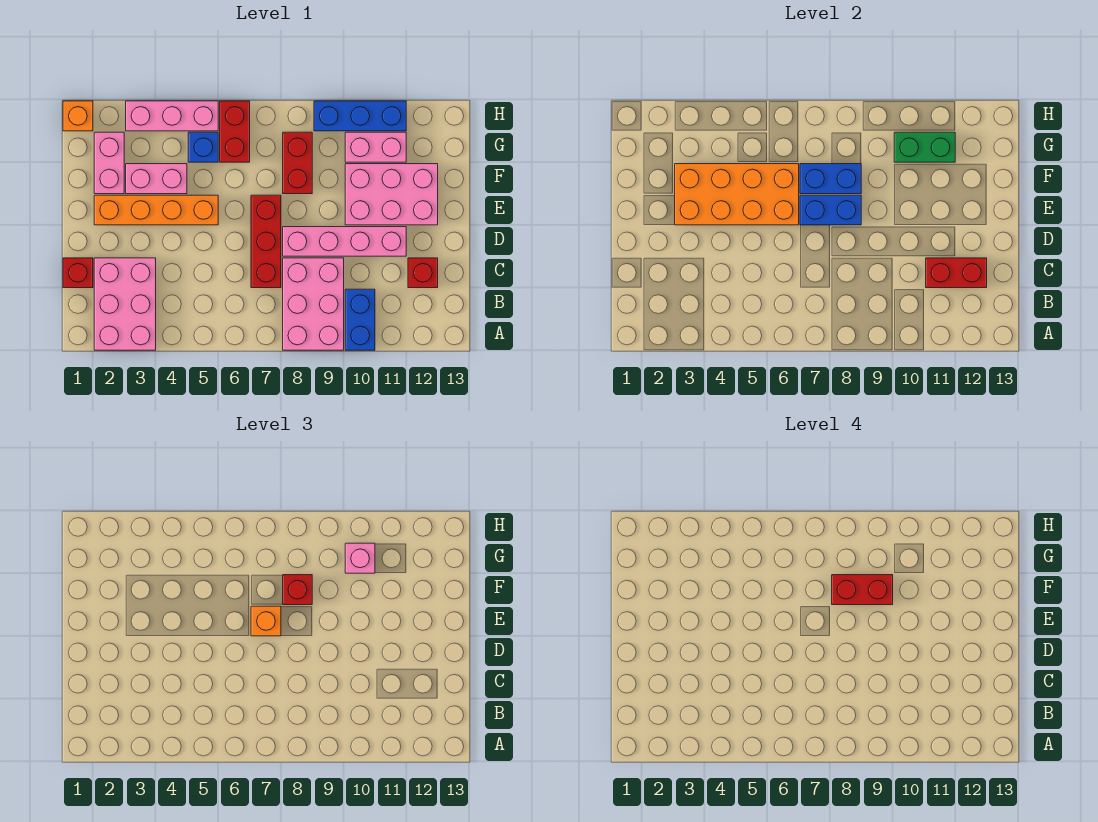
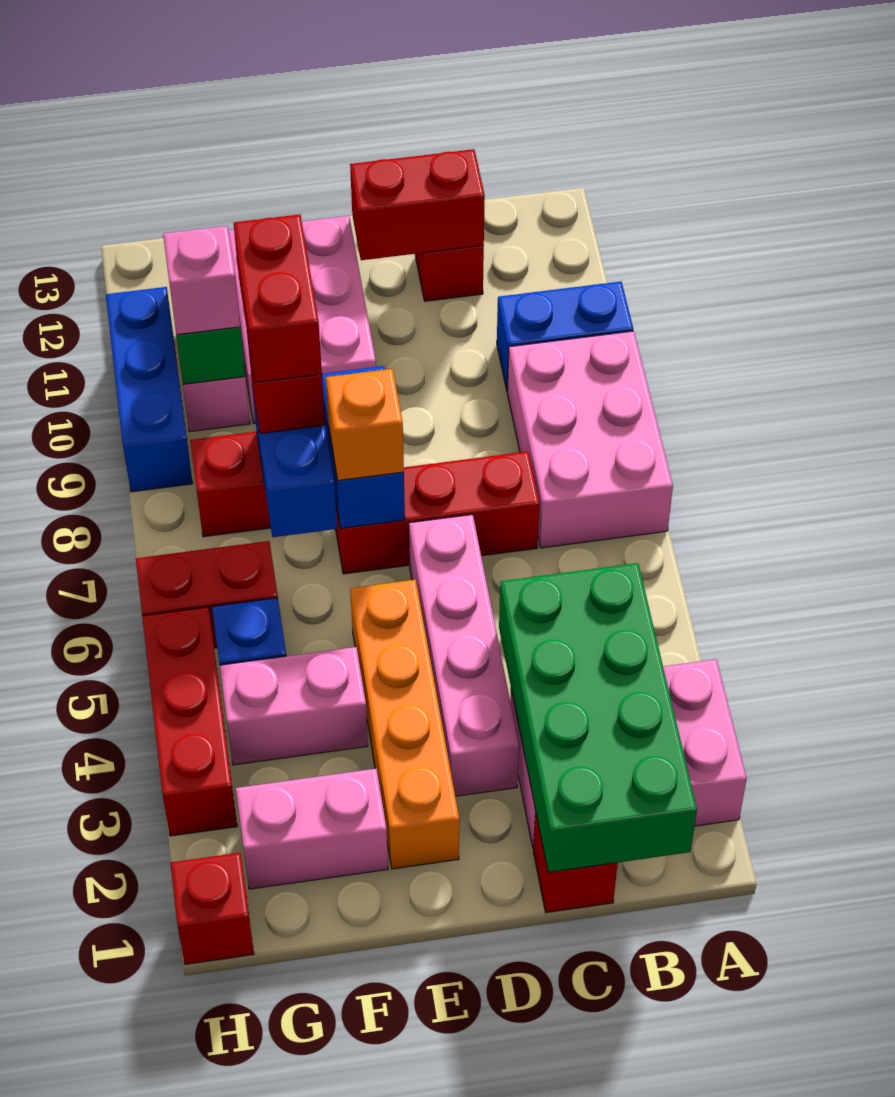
pink 2x3 brick [283,258,344,350] -> pink 2x3 brick turned to [507,331,673,548]
none -> green 2x4 brick [499,563,697,872]
red 1x2 brick [926,258,987,288] -> red 1x2 brick turned to [350,149,485,260]
pink 1x4 brick [283,227,406,256] -> pink 1x4 brick moved to [409,515,519,796]
orange 2x4 brick [675,164,799,225] -> none
pink 1x2 brick [126,164,187,194] -> pink 1x2 brick turned to [220,647,368,765]
orange 1x1 brick [63,101,93,131] -> red 1x1 brick [170,853,254,964]
pink 1x3 brick [126,101,218,131] -> red 1x3 brick [142,607,237,836]

